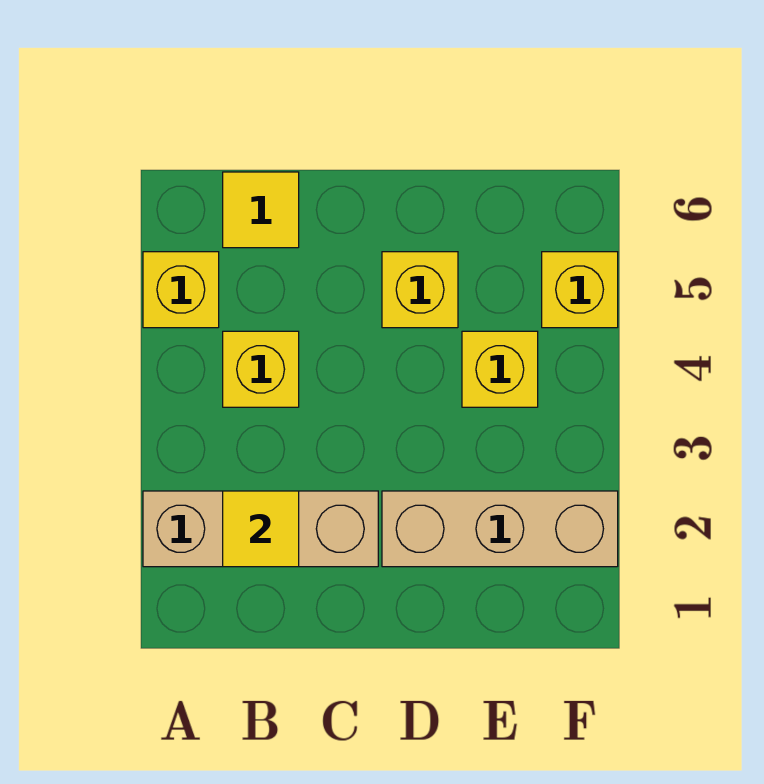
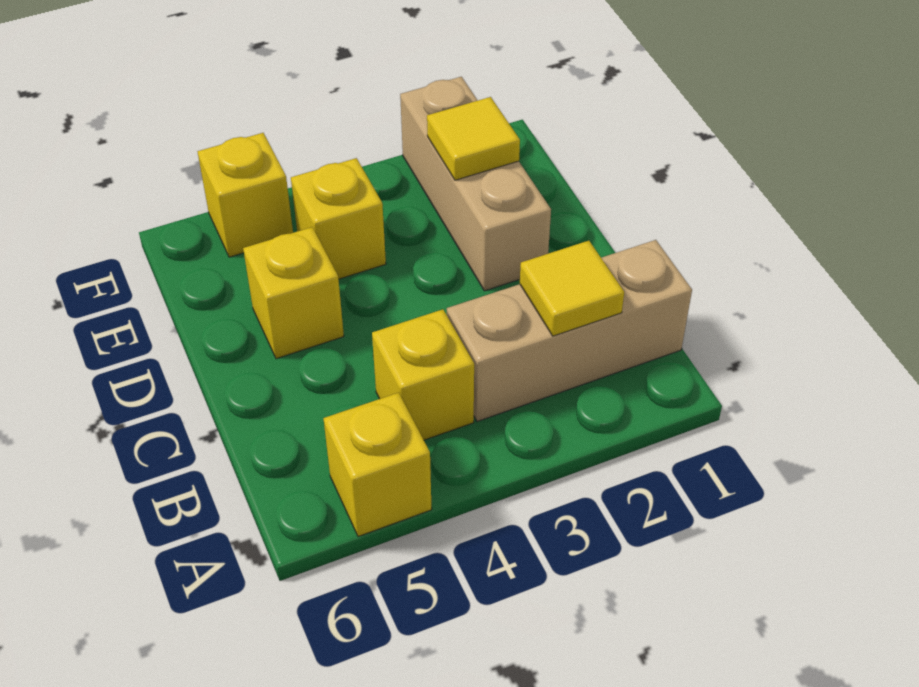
tan 1x3 brick [143,491,378,567] -> tan 1x3 brick turned to [447,240,692,421]
yellow 1x1 tile [223,172,299,248] -> yellow 1x1 tile moved to [427,97,520,180]

